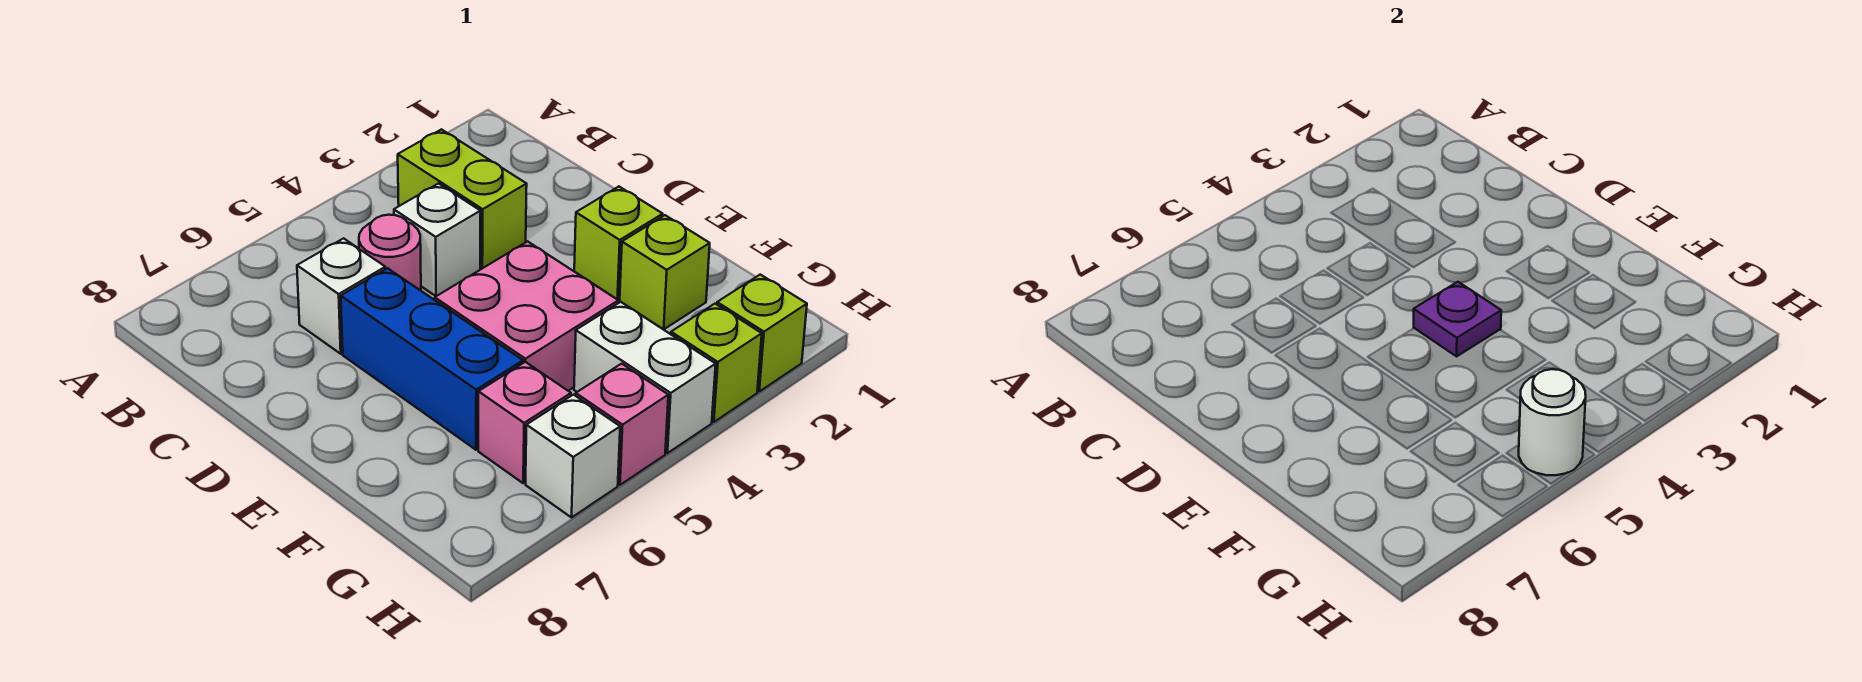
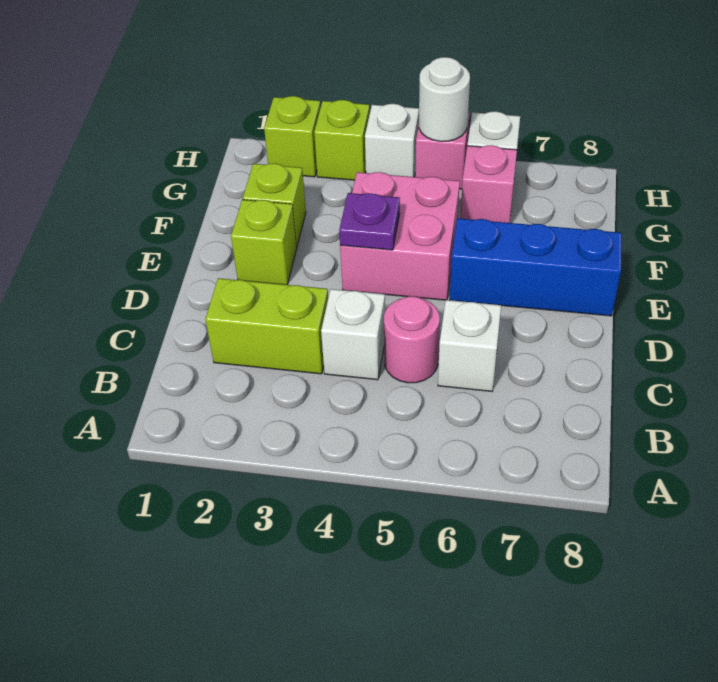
lime 1x2 brick [398,129,527,268] -> lime 1x2 brick turned to [205,278,328,374]
blue 1x3 brick [341,268,523,450] -> blue 1x3 brick turned to [450,218,622,316]
white 1x2 brick [574,302,716,453] -> white 1x1 brick [365,104,419,177]

